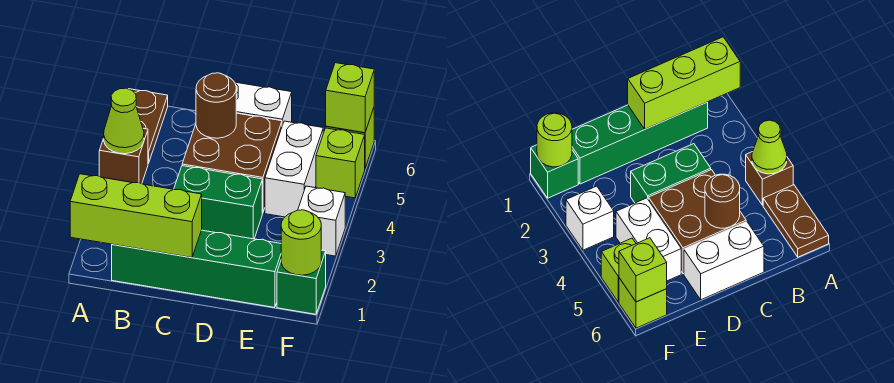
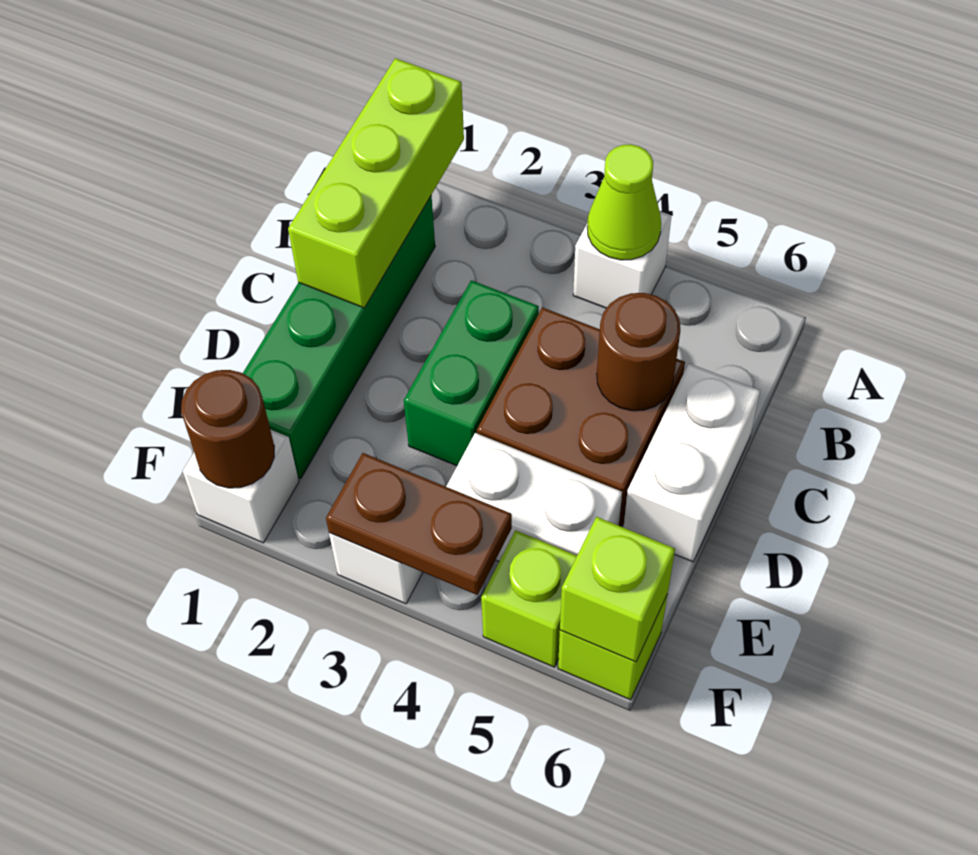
brown 1x1 brick [99,128,148,184] -> white 1x1 brick [573,211,671,308]
brown 1x2 plate [129,89,168,163] -> brown 1x2 plate moved to [326,453,512,595]
green 1x1 brick [277,250,326,314] -> white 1x1 brick [183,429,299,543]
lime 1x1 round brick [281,210,321,275] -> brown 1x1 round brick [181,370,274,488]

